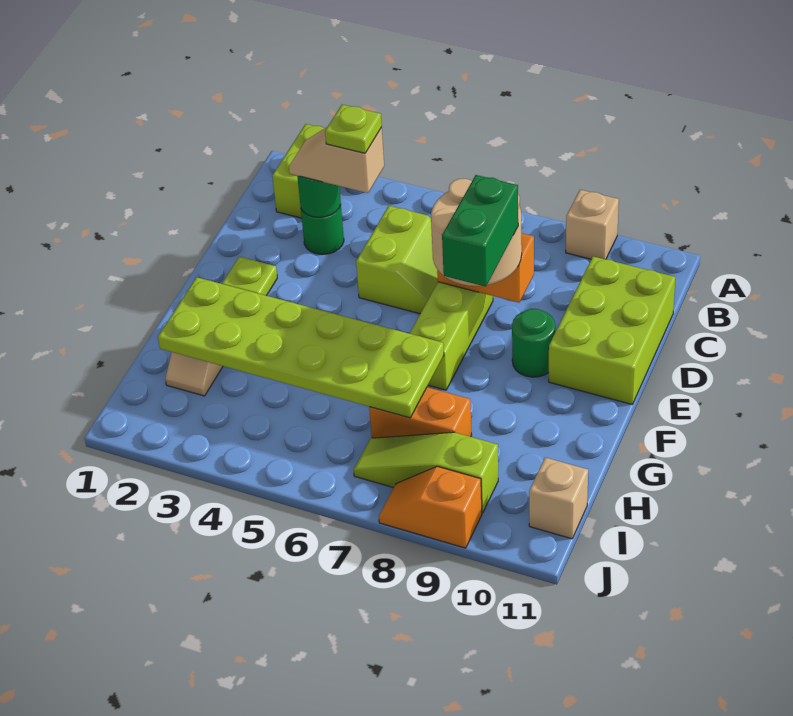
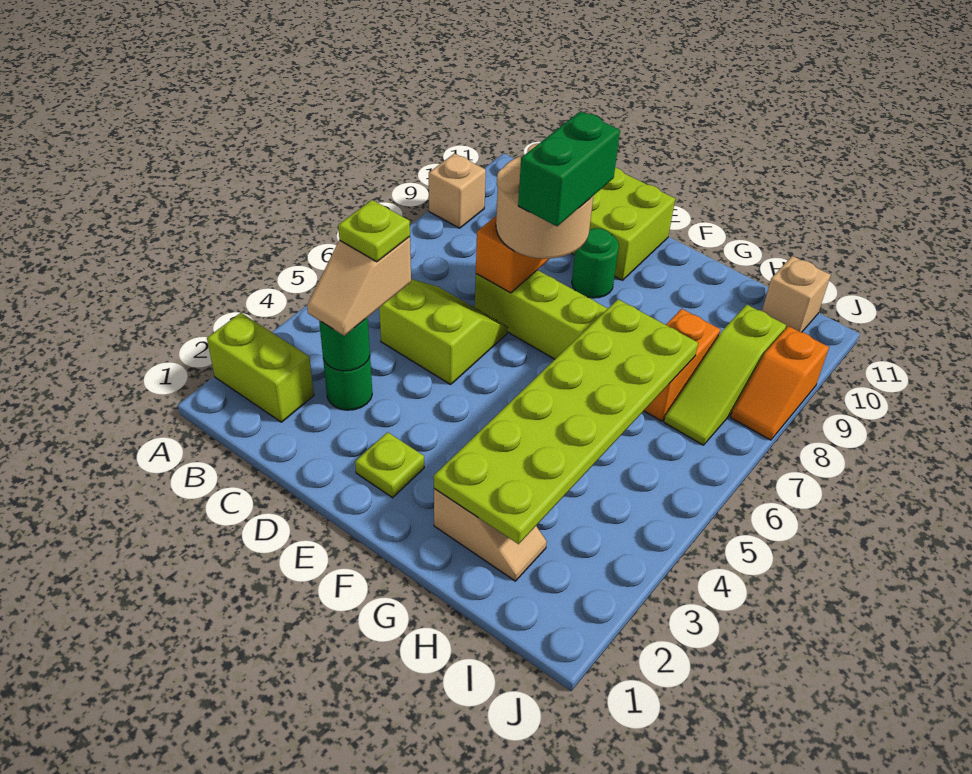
green 1x2 brick [442,175,518,287] -> green 1x2 brick turned to [518,111,620,226]

